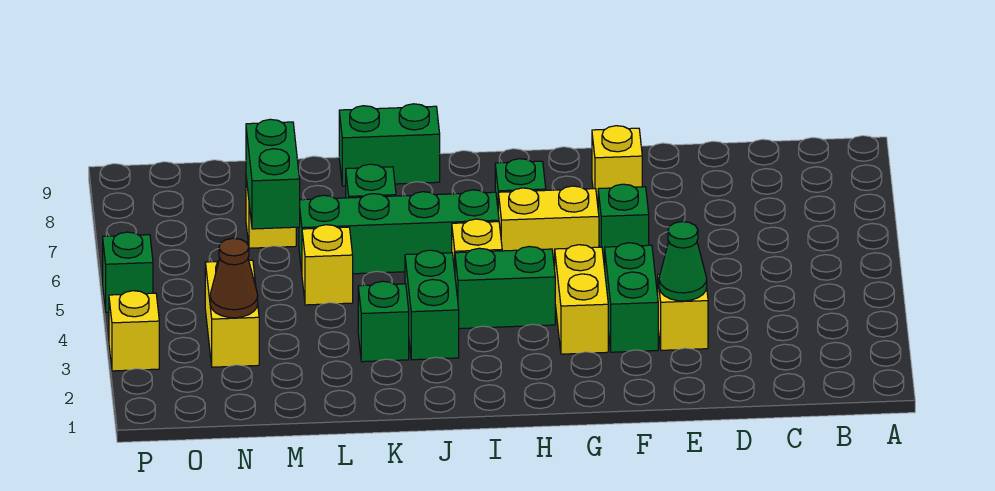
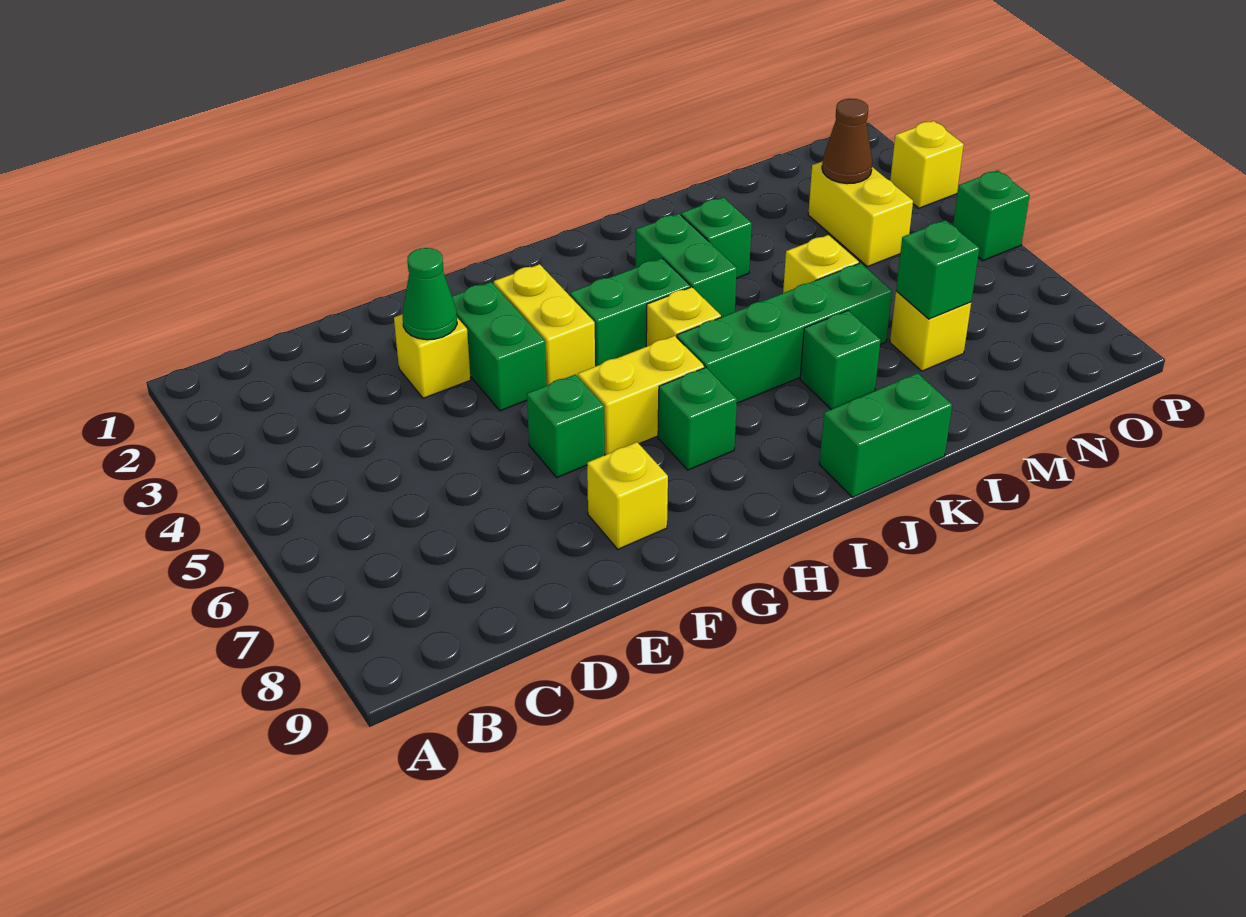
green 1x2 brick [246,119,300,229] -> green 1x1 brick [896,220,979,319]

